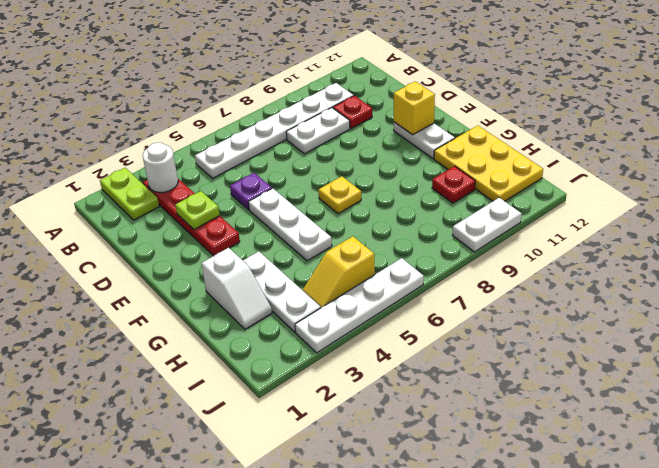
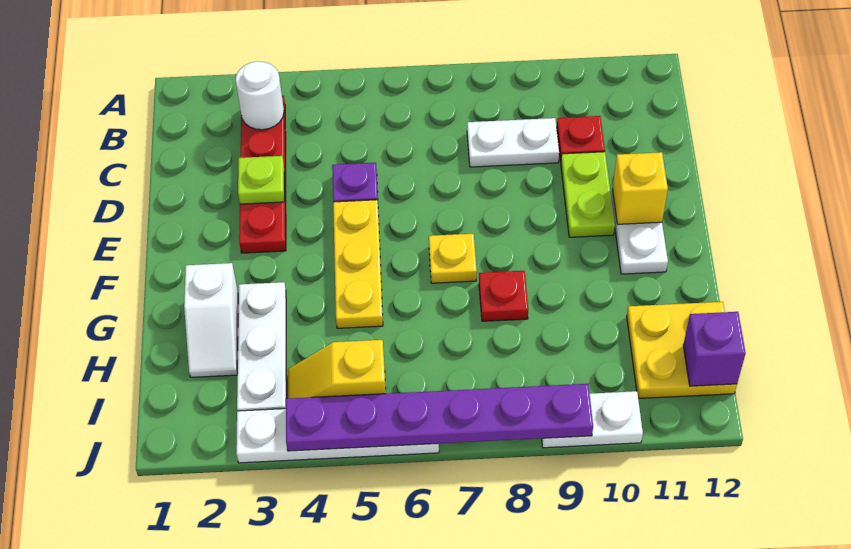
lime 1x2 plate [100,168,159,220] -> lime 1x2 plate moved to [561,152,615,237]
white 1x6 plate [195,83,354,178] -> none
white 1x3 plate [248,188,332,261] -> yellow 1x3 plate [333,200,383,328]
yellow 2x3 plate [434,126,543,201] -> yellow 2x2 plate [627,302,737,399]
red 1x1 plate [432,166,475,203] -> red 1x1 plate moved to [479,271,528,321]
none -> purple 1x1 brick [683,312,746,386]
none -> purple 1x6 plate [286,384,593,451]

